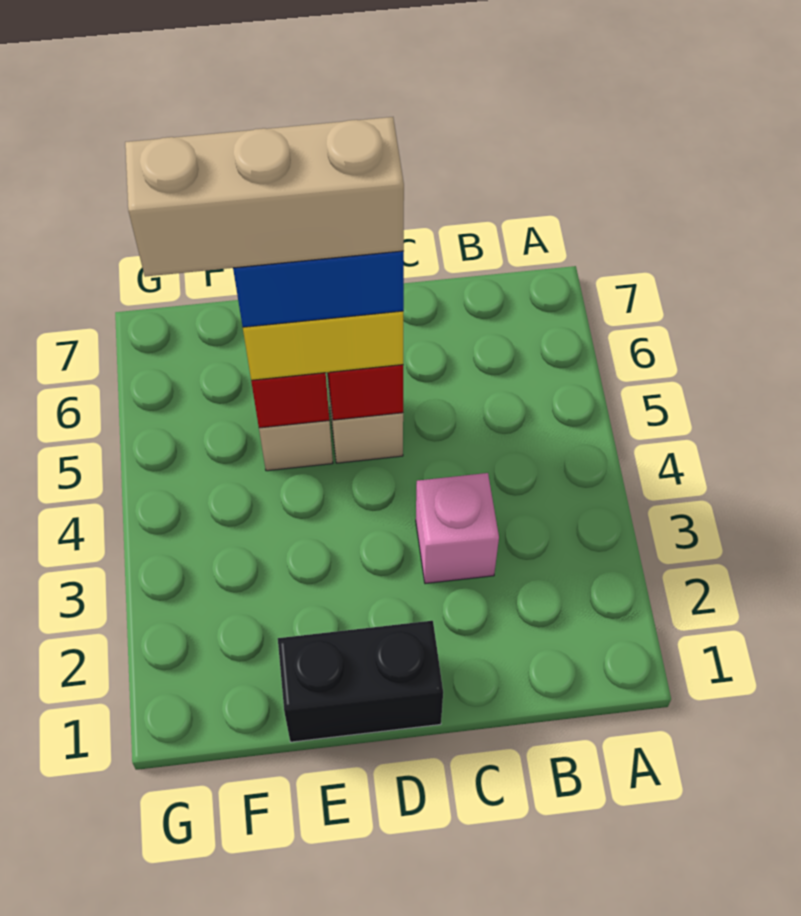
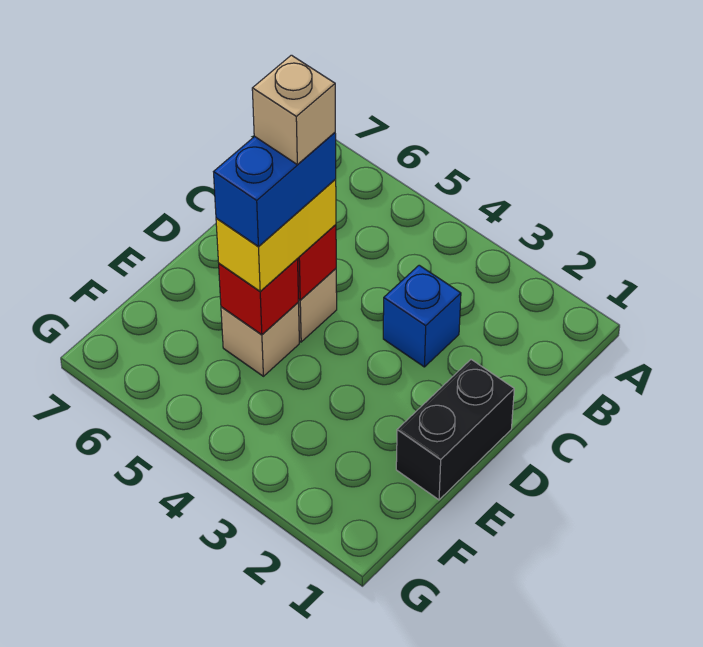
pink 1x1 brick [416,473,499,584] -> blue 1x1 brick [383,265,461,367]
tan 1x3 brick [125,117,404,277] -> tan 1x1 brick [252,55,335,164]

